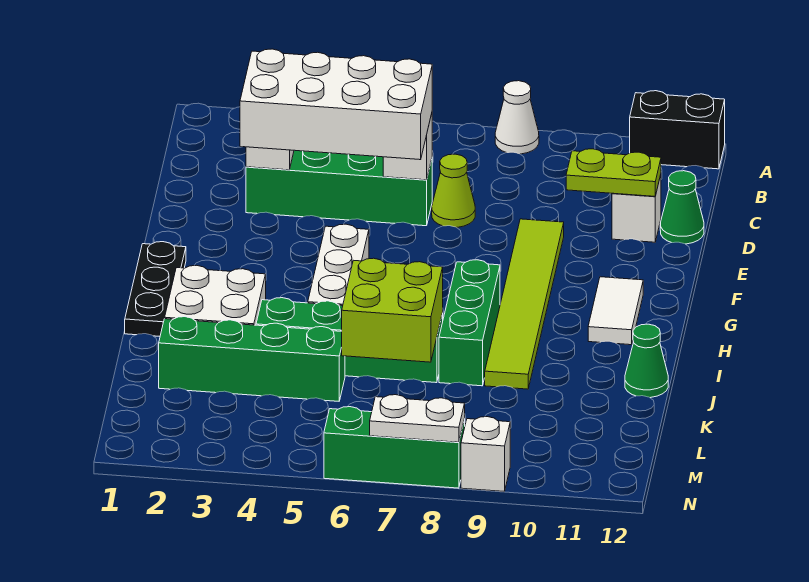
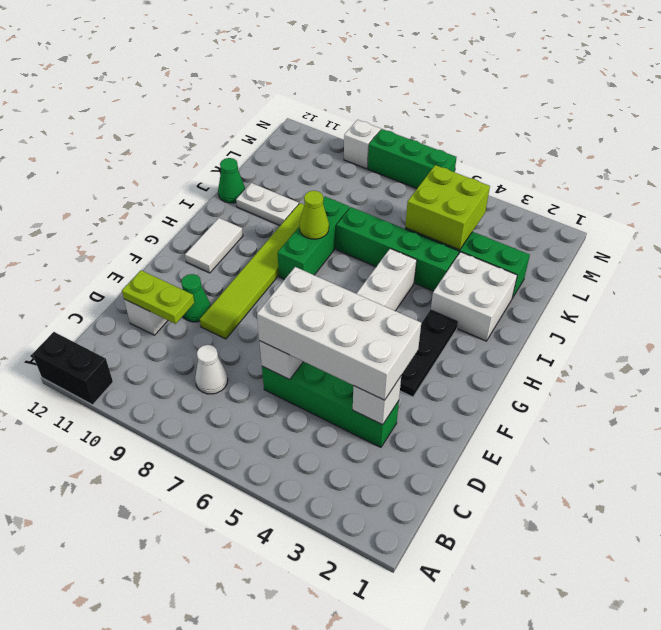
white 1x1 cone [495,81,539,154] -> white 1x1 cone moved to [195,345,228,394]
lime 1x1 cone [432,154,475,227] -> lime 1x1 cone moved to [300,191,329,239]
green 1x1 cone [660,171,704,244] -> green 1x1 cone moved to [181,274,210,322]
black 1x3 plate [125,242,186,336] -> black 1x3 plate moved to [400,310,458,397]
lime 2x2 brick [342,258,443,362] -> lime 2x2 brick moved to [405,165,490,250]
white 1x2 plate [370,395,465,442] -> white 1x2 plate moved to [236,183,299,225]

